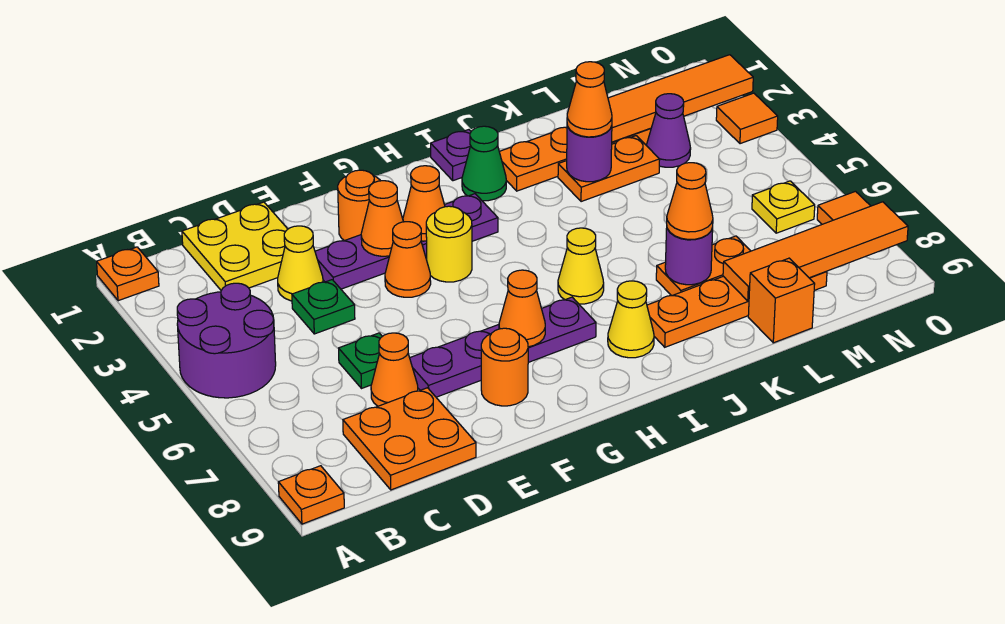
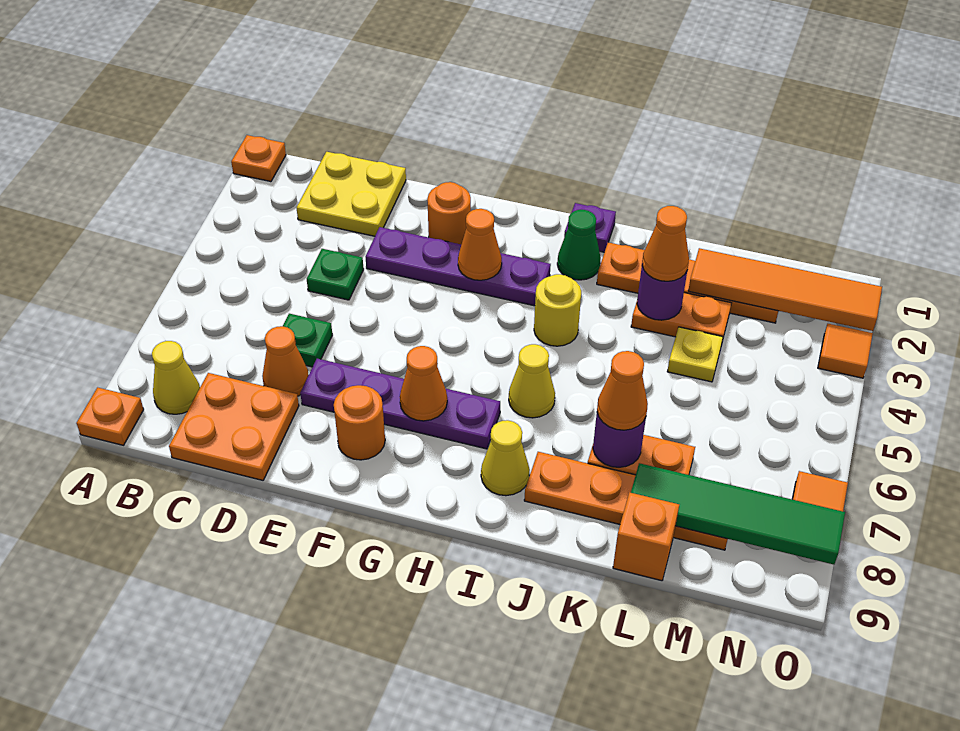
purple 2x2 round brick [177,283,276,398] -> none
yellow 1x1 cone [278,226,323,301] -> yellow 1x1 cone moved to [152,341,200,414]
orange 1x1 cone [361,181,403,256] -> none
orange 1x1 cone [385,222,431,297] -> none
yellow 1x1 round brick [426,206,472,282] -> yellow 1x1 round brick moved to [534,274,581,346]
orange 1x4 tile [723,202,908,301] -> green 1x4 tile [631,463,845,565]
purple 1x1 cone [646,94,691,167] -> none
yellow 1x1 plate [752,181,815,233] -> yellow 1x1 plate moved to [667,327,723,382]

